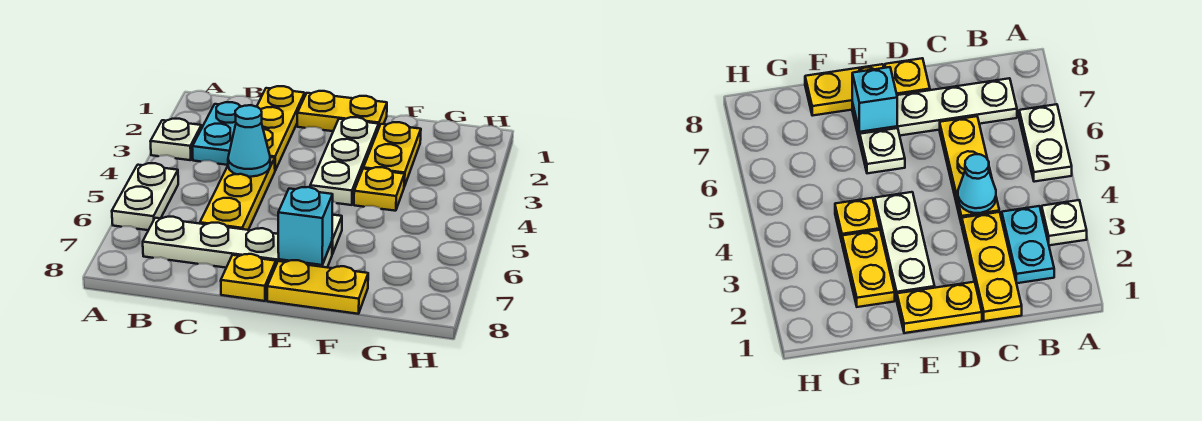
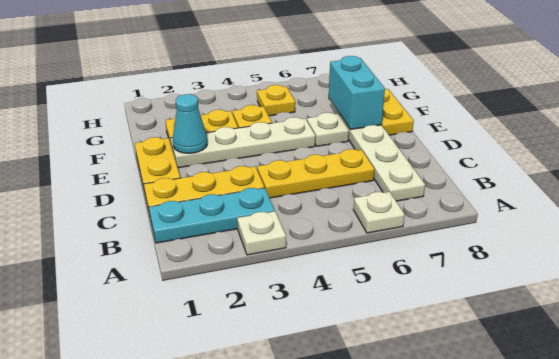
white 1x2 plate [112,163,178,230] -> white 1x1 plate [353,192,405,233]
cyan 1x2 plate [192,102,241,165] -> cyan 1x3 plate [149,188,275,243]
cyan 1x1 cone [228,105,270,177] -> cyan 1x1 cone moved to [173,94,207,153]
yellow 1x1 plate [221,254,276,301] -> yellow 1x1 plate moved to [257,85,295,116]
white 1x3 plate [310,117,379,205] -> white 1x4 plate [171,117,315,168]
cyan 1x1 brick [278,187,333,265] -> cyan 1x2 brick [329,56,385,129]

